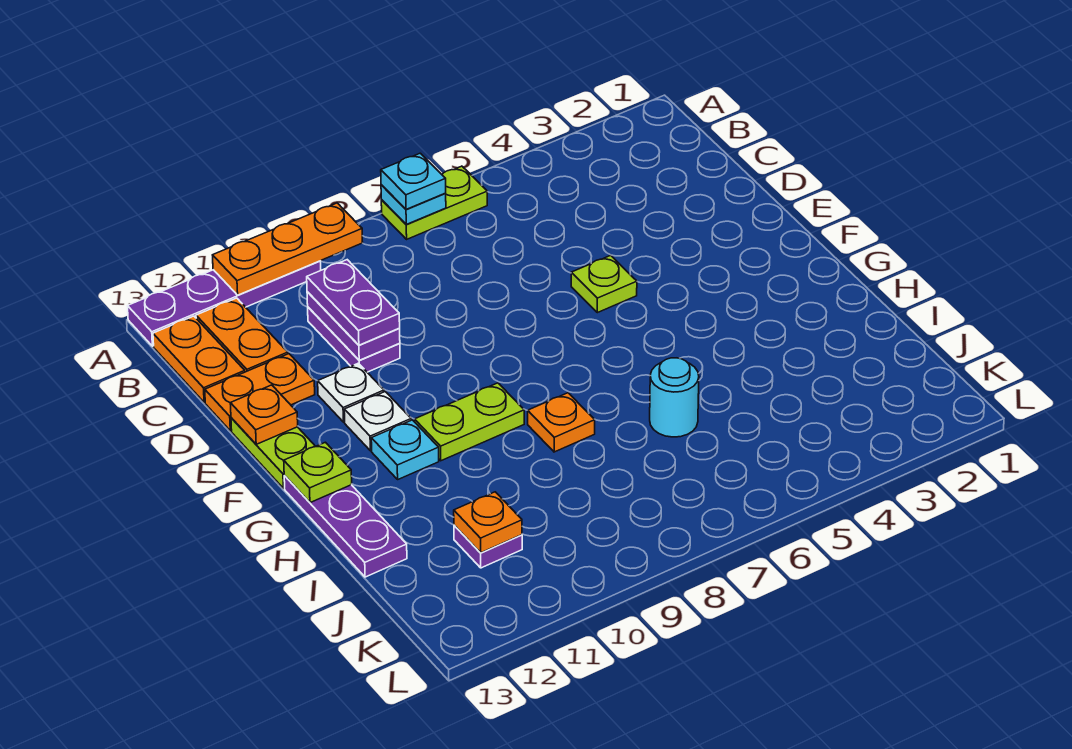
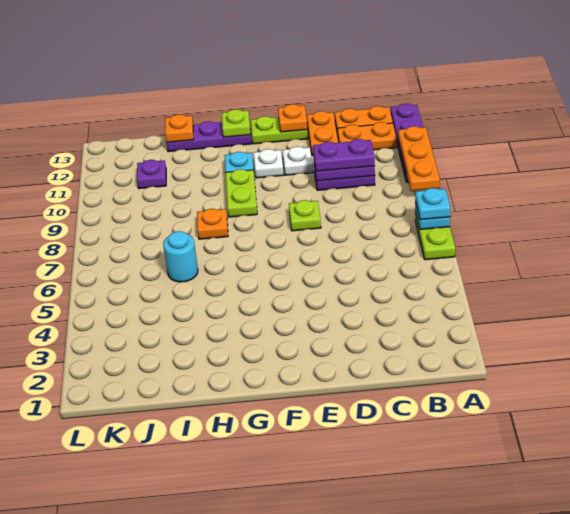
lime 1x1 plate [571,255,637,313] -> lime 1x1 plate moved to [289,200,321,231]
orange 1x1 plate [454,492,522,553] -> orange 1x1 plate moved to [165,114,194,142]

